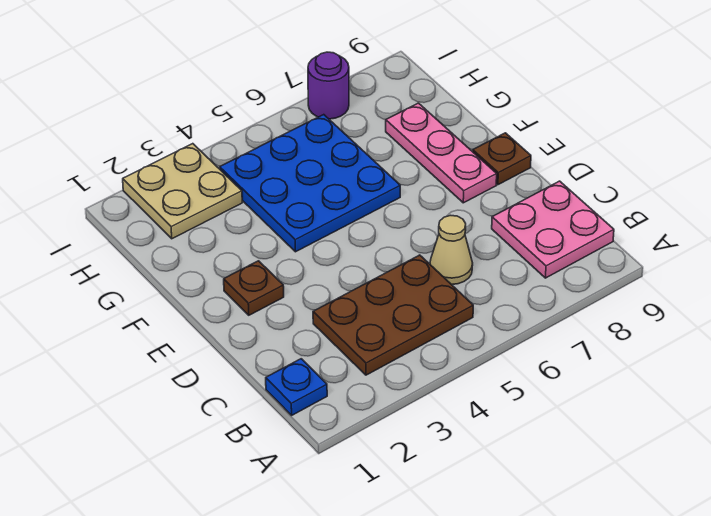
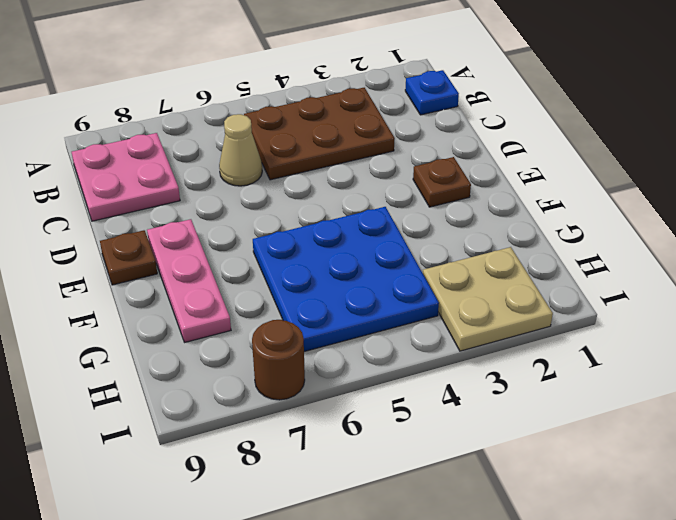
purple 1x1 round brick [308,52,349,119] -> brown 1x1 round brick [252,320,305,400]

